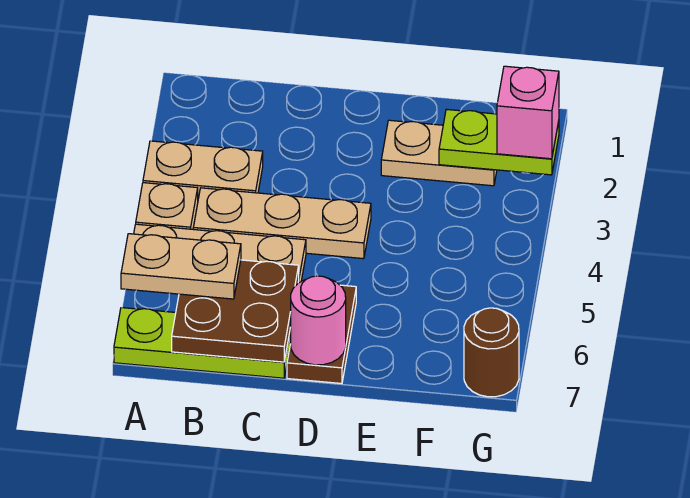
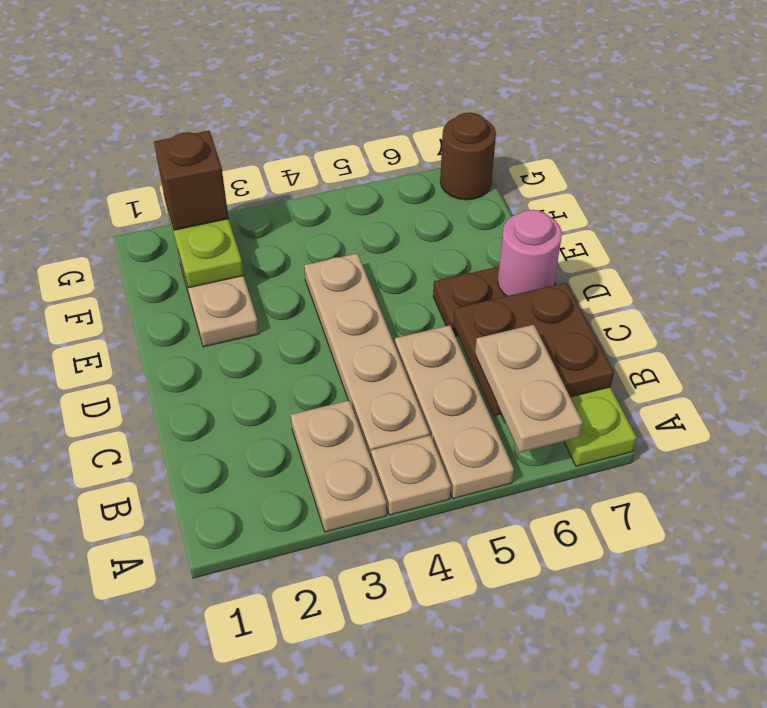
tan 1x3 plate [193,188,371,259] -> tan 1x4 plate [304,253,430,458]
pink 1x1 brick [497,66,559,159] -> brown 1x1 brick [154,131,229,230]

